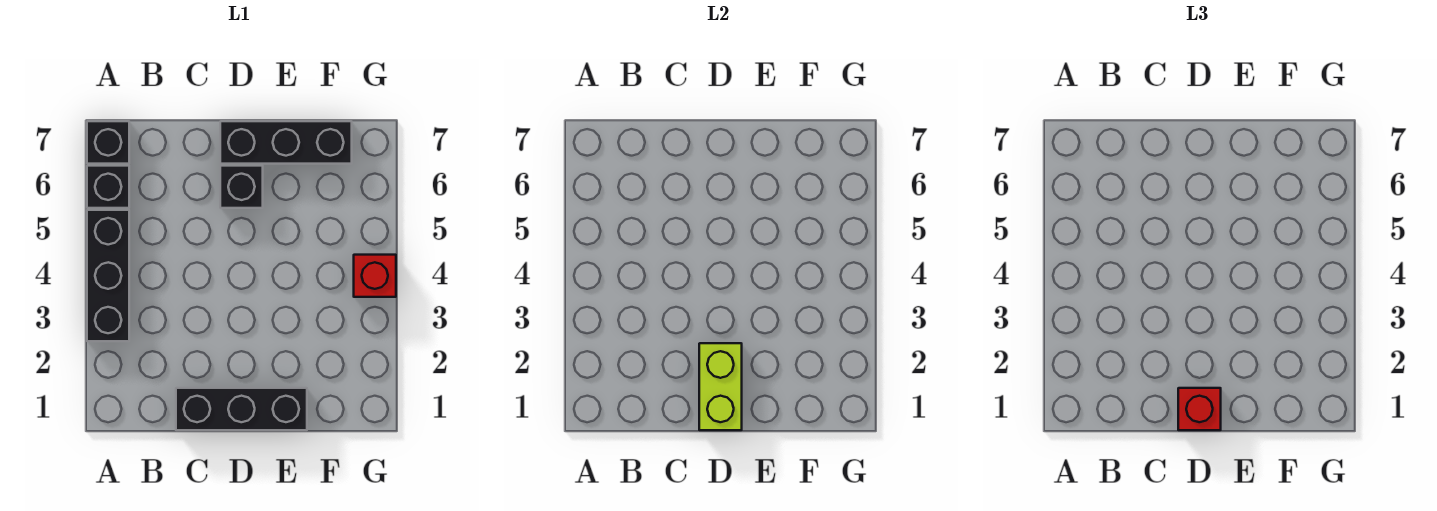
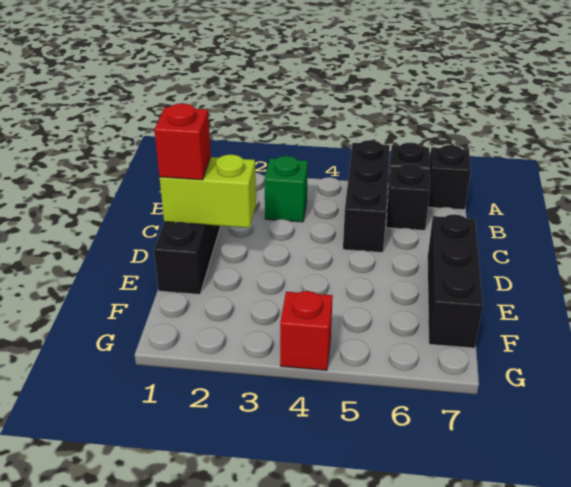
black 1x3 brick [87,210,129,341] -> black 1x3 brick turned to [343,140,390,253]
none -> green 1x1 brick [264,156,308,222]
black 1x1 brick [220,166,263,208] -> black 1x1 brick moved to [386,164,430,230]

